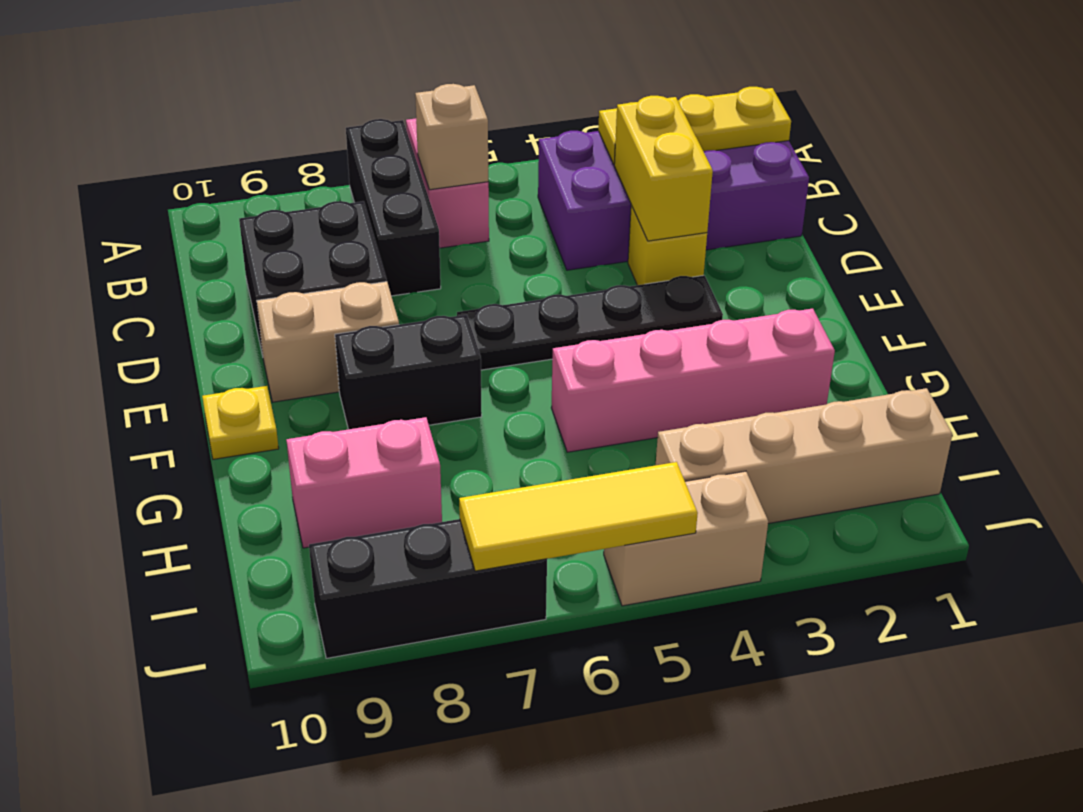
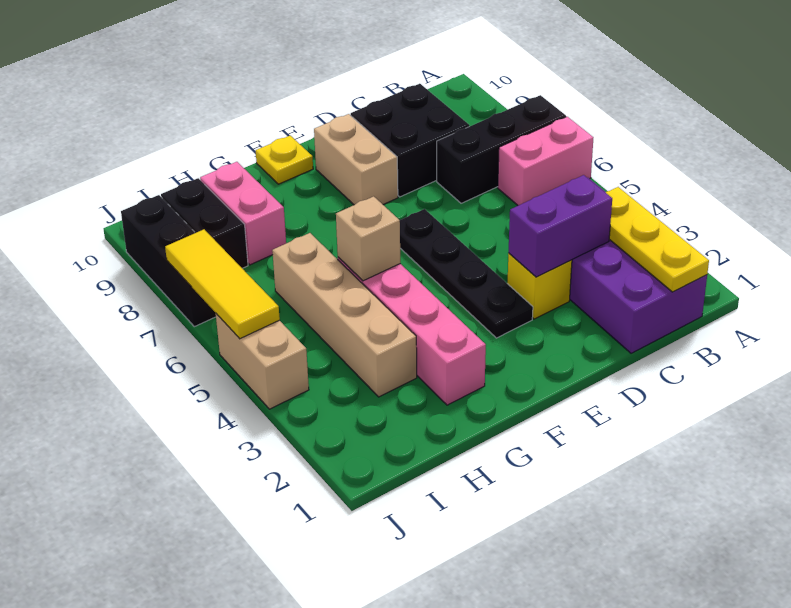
tan 1x1 brick [415,84,488,190] -> tan 1x1 brick moved to [336,196,400,281]
yellow 1x2 brick [614,96,713,241] -> purple 1x2 brick [508,175,612,277]
black 1x2 brick [335,315,482,429] -> black 1x2 brick moved to [161,178,248,268]
tan 1x4 brick [656,388,952,524] -> tan 1x4 brick moved to [272,233,417,397]

